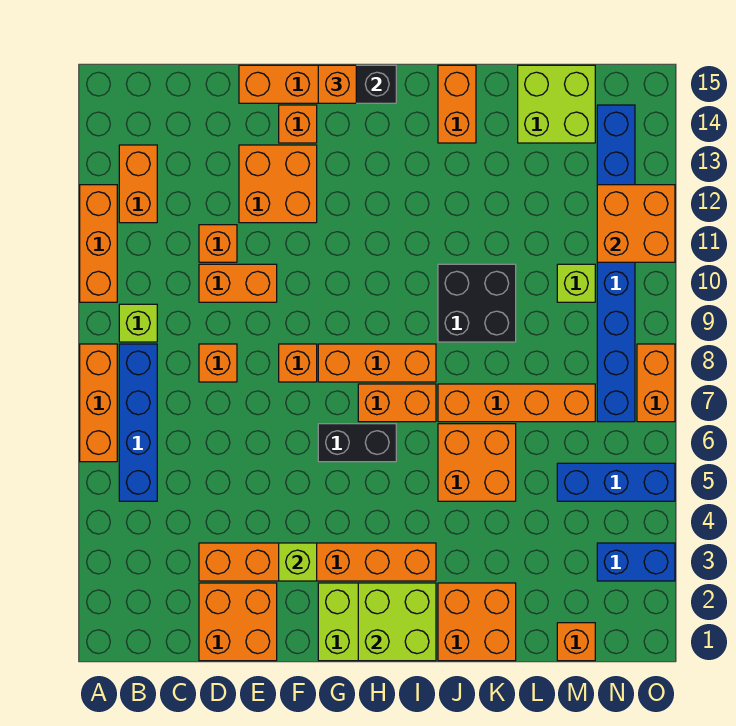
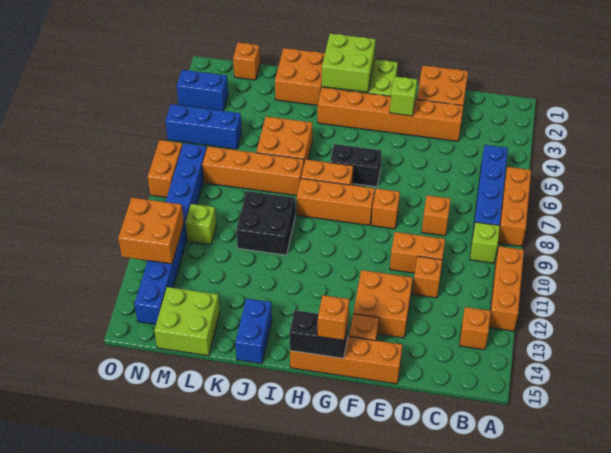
orange 1x2 brick [119,145,157,223] -> orange 1x1 brick [459,307,491,350]
orange 1x2 brick [438,65,476,143] -> blue 1x2 brick [235,298,272,364]

